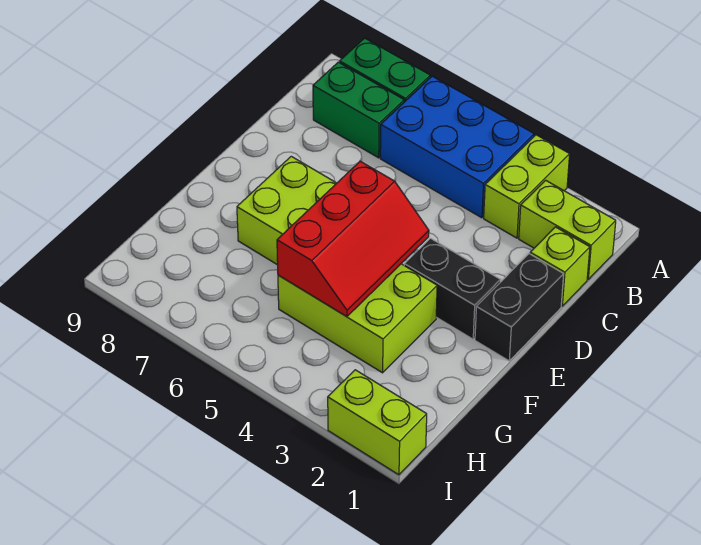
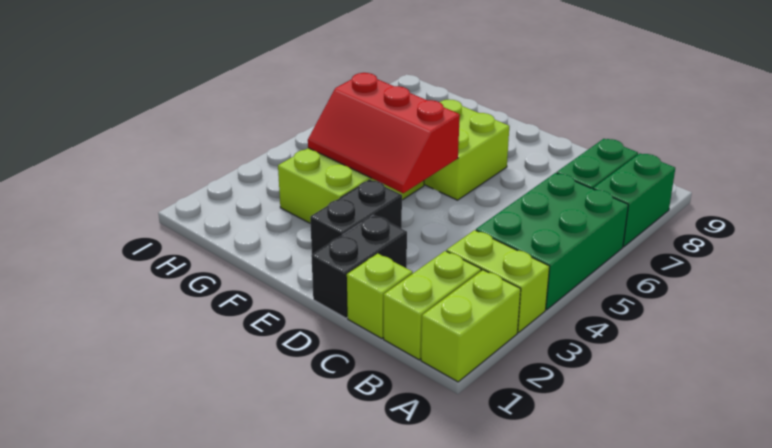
blue 2x3 brick [380,76,534,218] -> green 2x3 brick [476,173,628,310]
black 1x2 brick [475,254,564,361] -> black 1x2 brick turned to [311,215,407,318]
lime 1x2 brick [328,370,427,475] -> lime 1x2 brick moved to [421,270,521,382]

